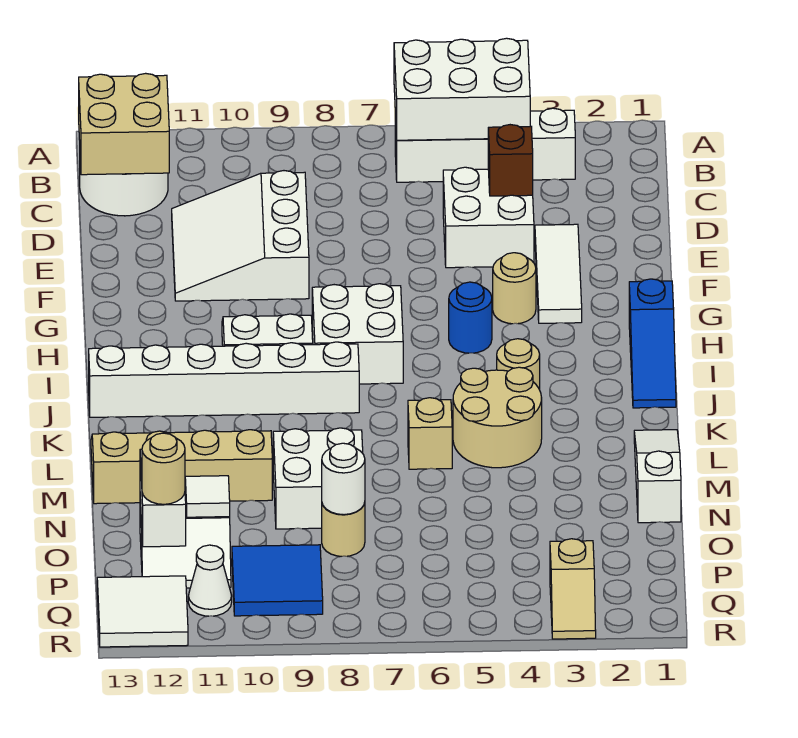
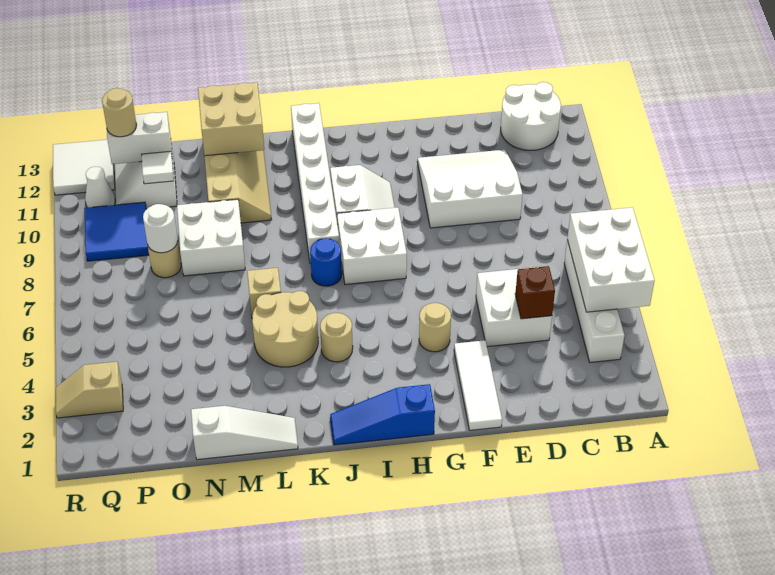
tan 2x2 brick [79,73,169,175] -> tan 2x2 brick moved to [198,82,264,156]
white 1x3 tile [535,224,582,323] -> white 1x3 tile turned to [454,340,502,430]
blue 1x1 round brick [449,282,492,353] -> blue 1x1 round brick moved to [310,238,342,286]

